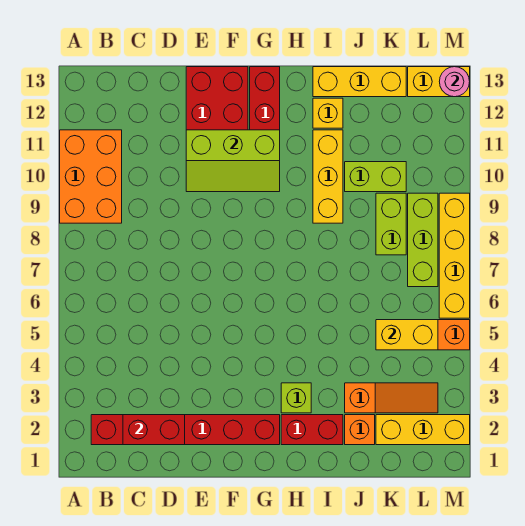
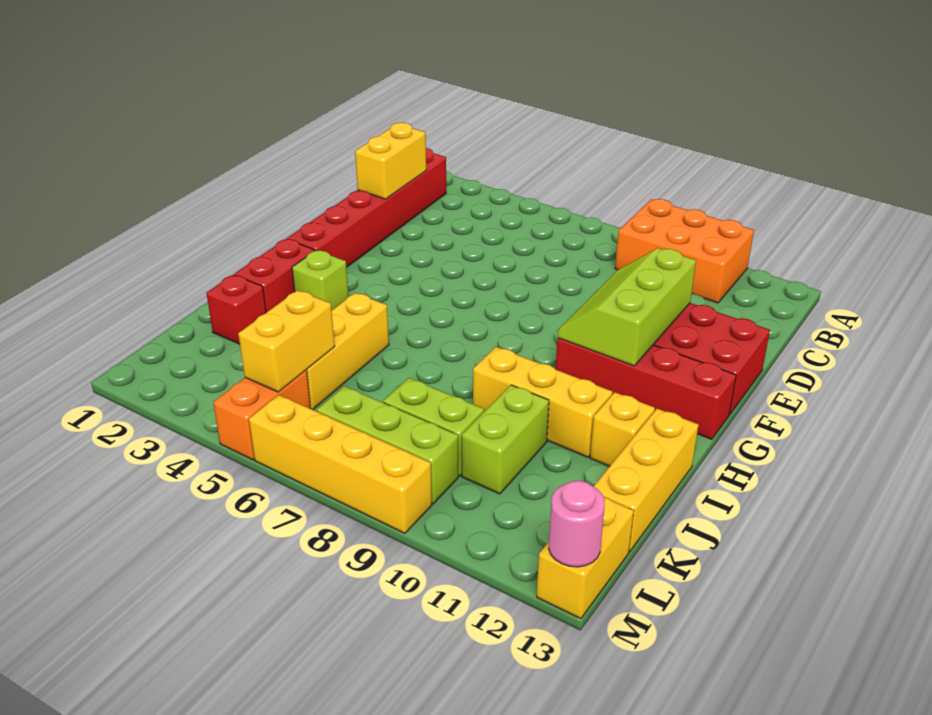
red 1x2 brick [123,415,185,445] -> yellow 1x2 brick [355,123,426,199]
orange 1x1 brick [345,415,375,445] -> red 1x1 brick [206,275,266,344]
orange 1x3 slope [345,383,438,413] -> none
yellow 1x3 brick [376,415,470,445] -> yellow 1x3 brick moved to [306,293,389,410]

